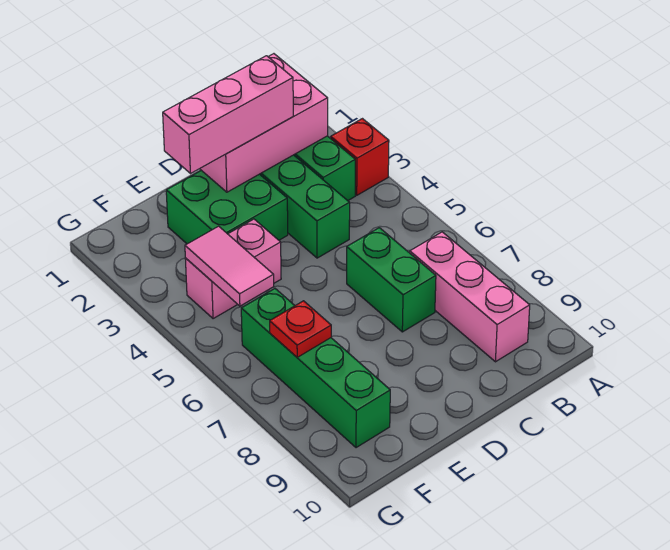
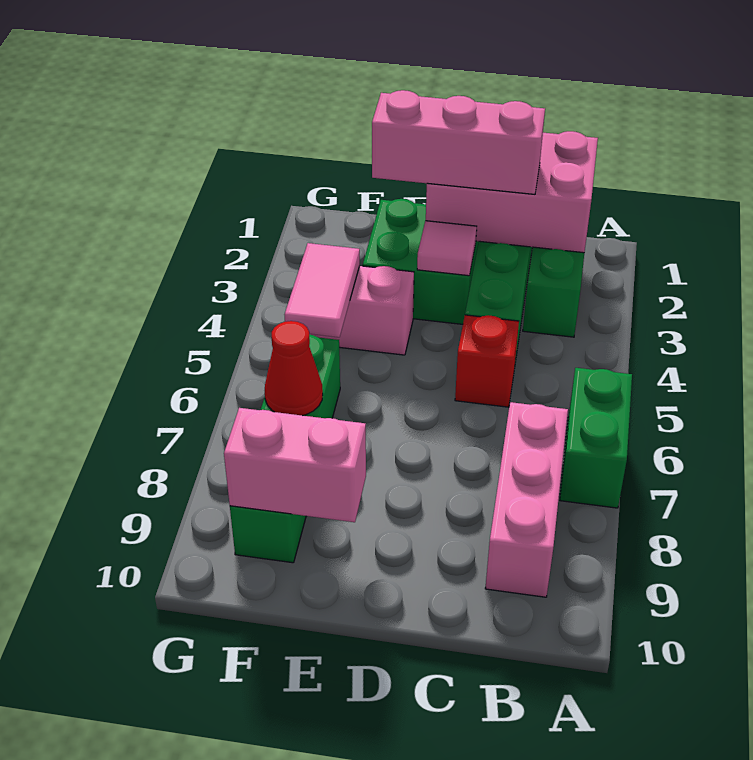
red 1x1 brick [331,119,389,195] -> red 1x1 brick moved to [455,315,519,407]
green 1x2 brick [347,228,436,332] -> green 1x2 brick moved to [560,368,632,508]
none -> pink 1x1 tile [417,221,477,276]
none -> pink 1x2 brick [224,408,366,522]
red 1x1 plate [270,301,331,357] -> red 1x1 cone [265,321,323,416]

